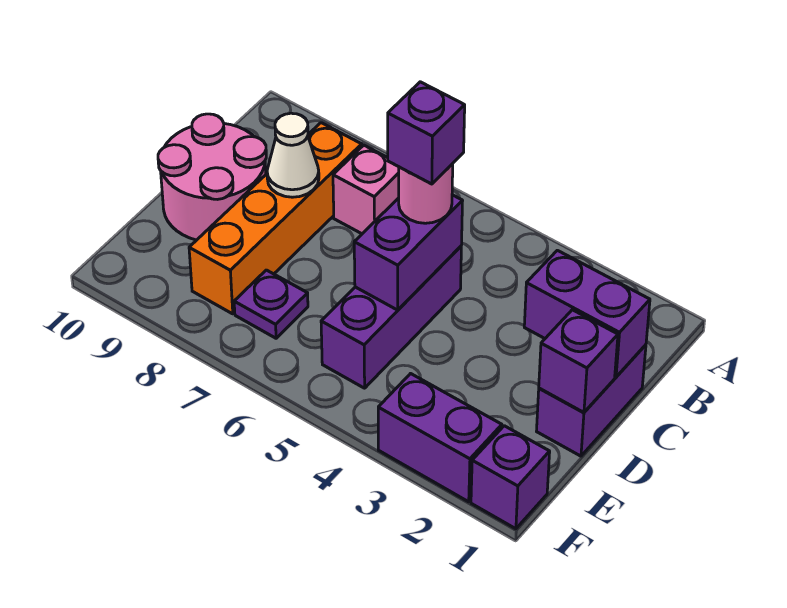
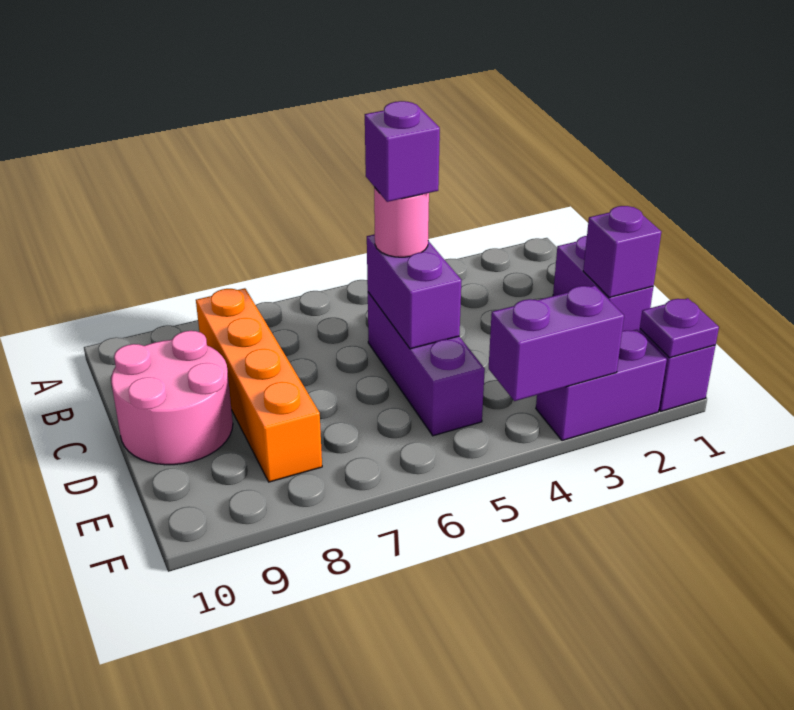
pink 1x1 brick [333,145,399,234] -> none
purple 1x2 brick [524,250,650,377] -> purple 1x2 brick moved to [489,286,624,401]
white 1x1 cone [267,113,319,197] -> none
purple 1x1 plate [234,270,308,338] -> purple 1x1 plate moved to [640,298,719,358]

